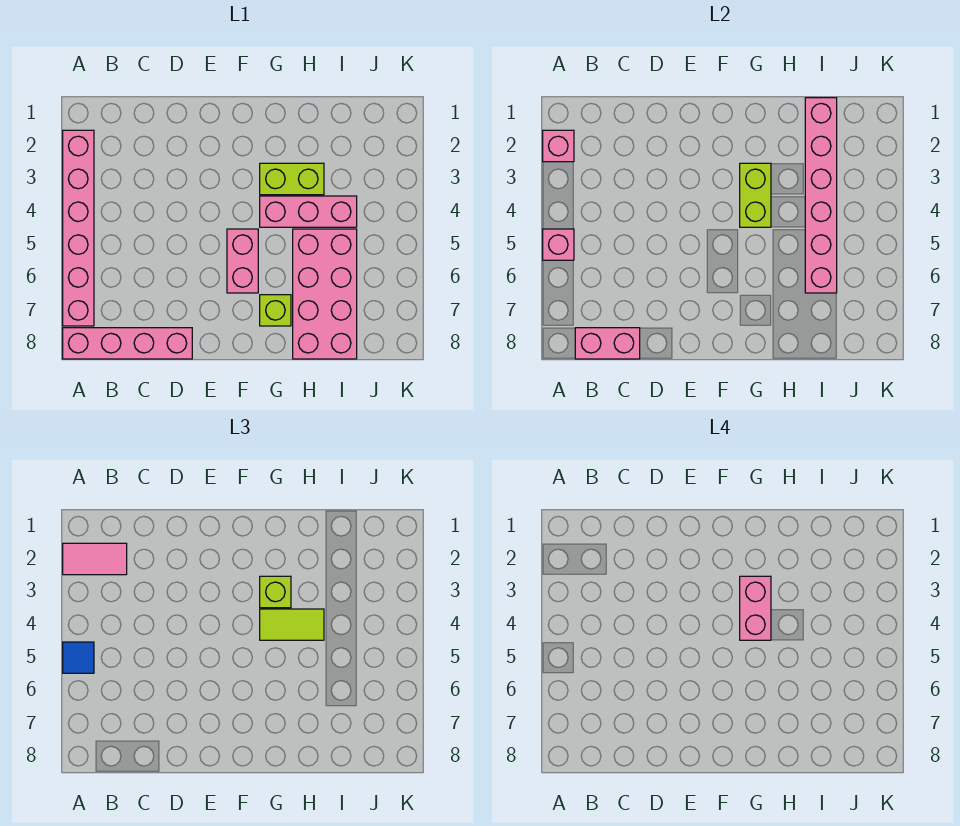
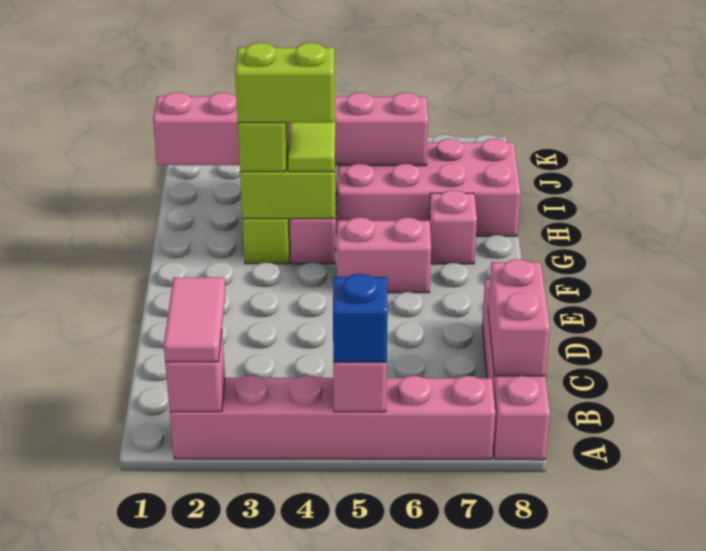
blue 1x1 tile [63,642,94,673] -> blue 1x1 brick [333,274,388,362]
pink 1x2 brick [740,576,771,640] -> lime 1x2 brick [235,43,335,123]
lime 1x1 brick [260,295,291,326] -> pink 1x1 brick [429,190,477,264]

